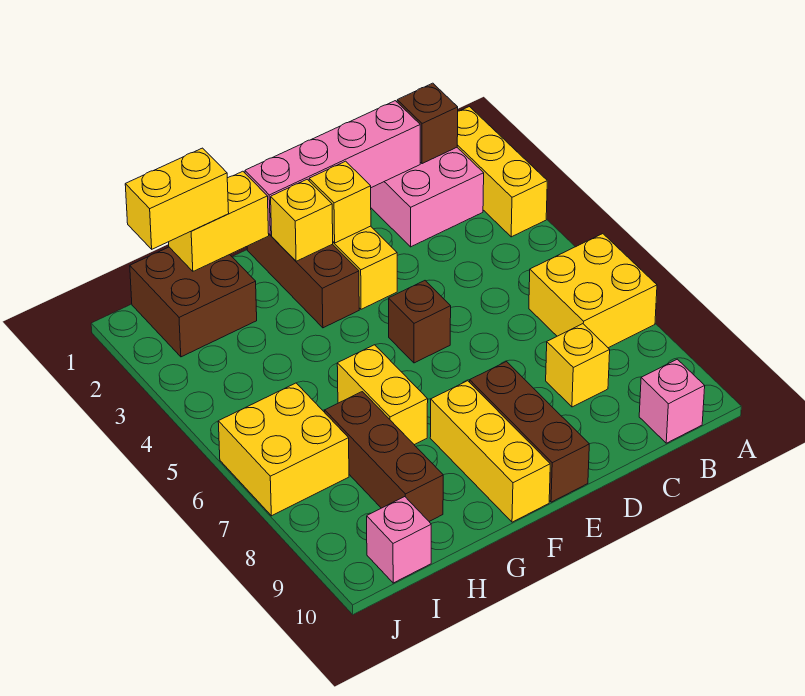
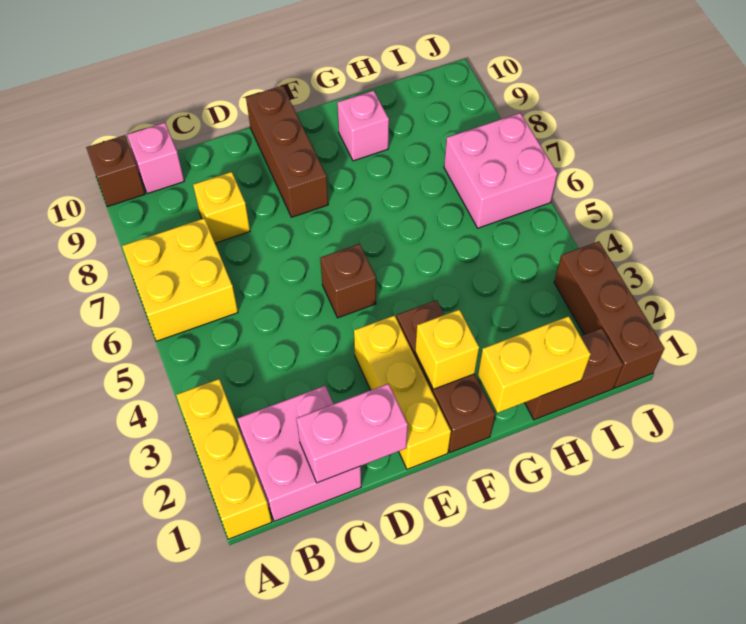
brown 1x1 brick [397,83,458,164] -> brown 1x1 brick moved to [86,135,145,207]
pink 1x4 brick [245,101,420,235] -> pink 1x2 brick [296,384,408,483]
yellow 1x1 brick [309,161,371,243] -> none
yellow 1x3 brick [430,381,550,522] -> none
yellow 1x2 brick [337,345,428,445] -> none
brown 2x2 brick [130,247,257,357] -> brown 1x2 brick [525,328,623,420]
yellow 1x2 brick [125,148,229,249] -> none
brown 1x3 brick [325,392,443,521] -> brown 1x3 brick moved to [554,241,665,388]
yellow 2x2 brick [218,383,349,516] -> pink 2x2 brick [444,113,557,228]
pink 1x1 brick [367,497,431,583] -> pink 1x1 brick moved to [338,91,389,161]

